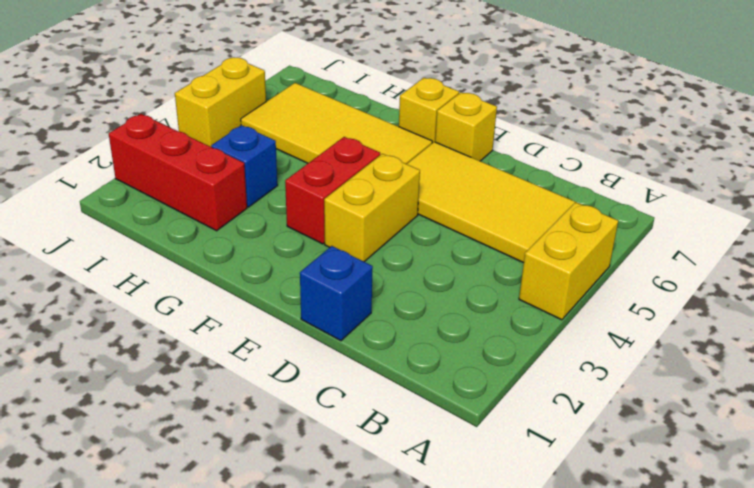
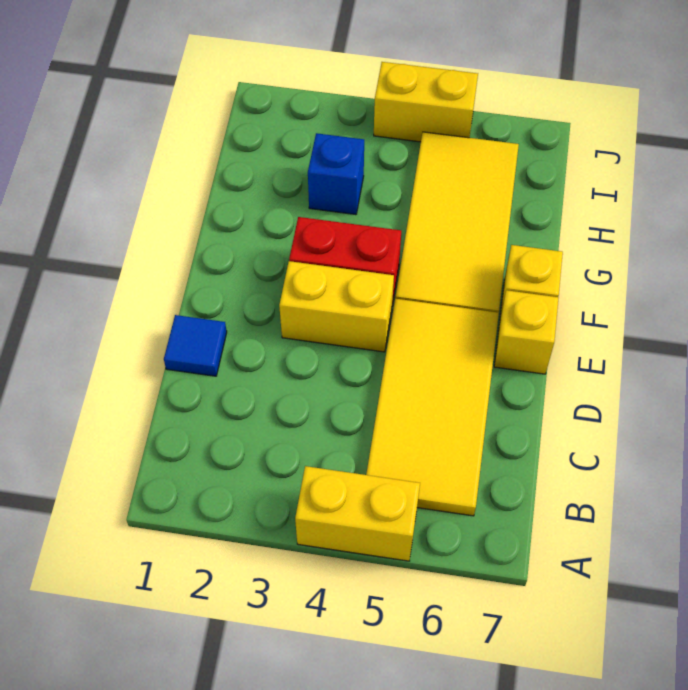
blue 1x1 brick [300,246,373,341] -> blue 1x1 tile [164,315,227,376]
red 1x3 brick [109,114,247,231] -> none

